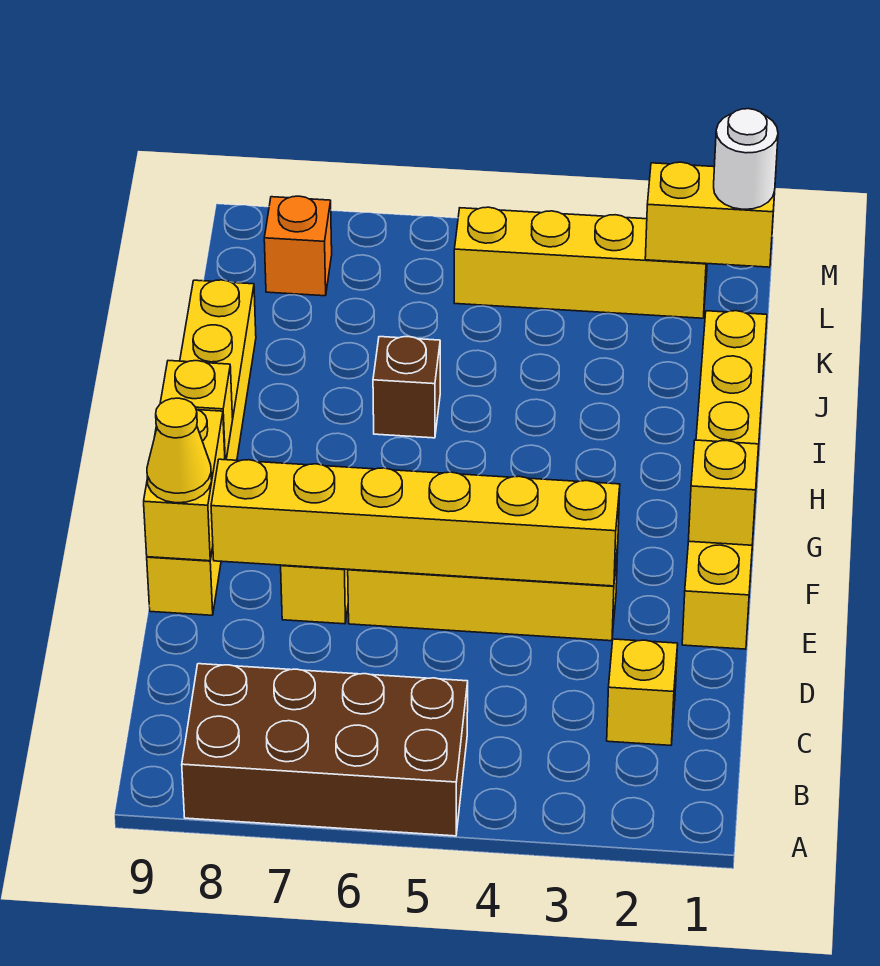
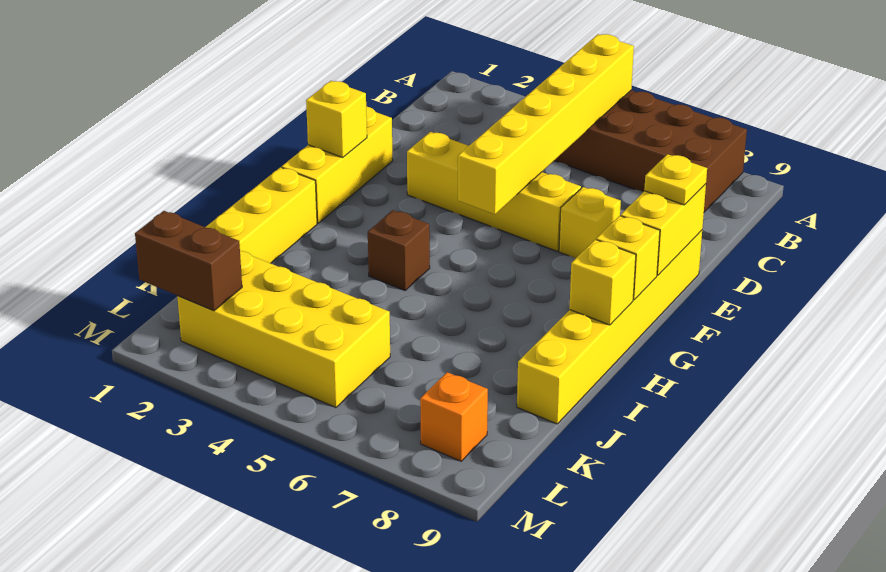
yellow 1x1 brick [607,639,678,745] -> yellow 1x1 brick moved to [569,240,636,325]
yellow 1x6 brick [211,459,620,586] -> yellow 1x6 brick turned to [458,34,634,214]
yellow 1x1 cone [147,398,212,503] -> yellow 1x1 plate [644,154,707,205]
brown 1x1 brick [373,337,440,438] -> brown 1x1 brick moved to [368,210,430,290]
yellow 1x2 brick [645,162,775,267] -> brown 1x2 brick [135,211,242,311]
white 1x1 round brick [714,109,778,209] -> none
yellow 1x4 brick [454,207,707,318] -> yellow 2x4 brick [177,251,390,408]

